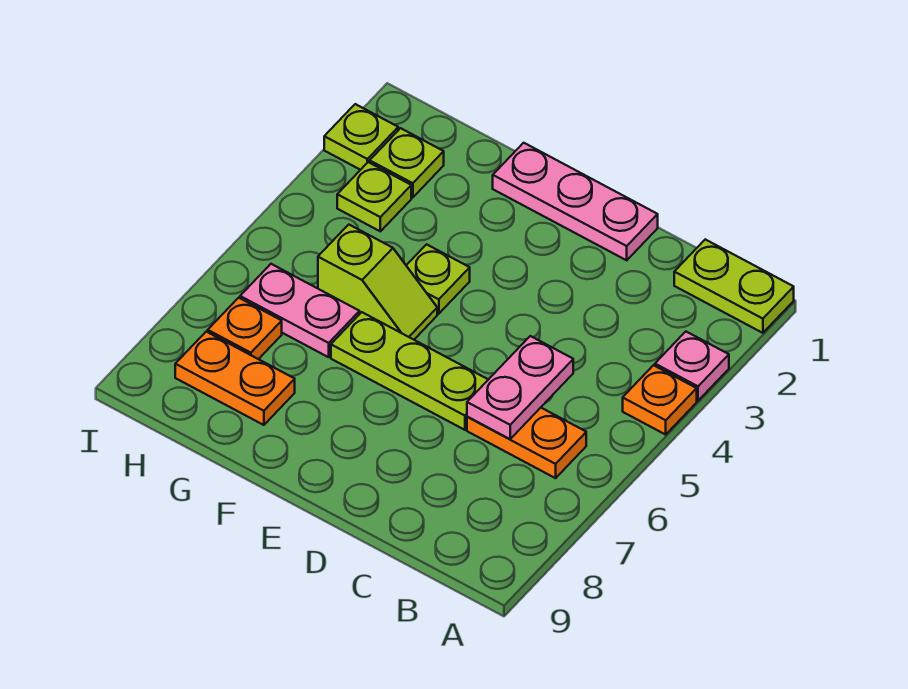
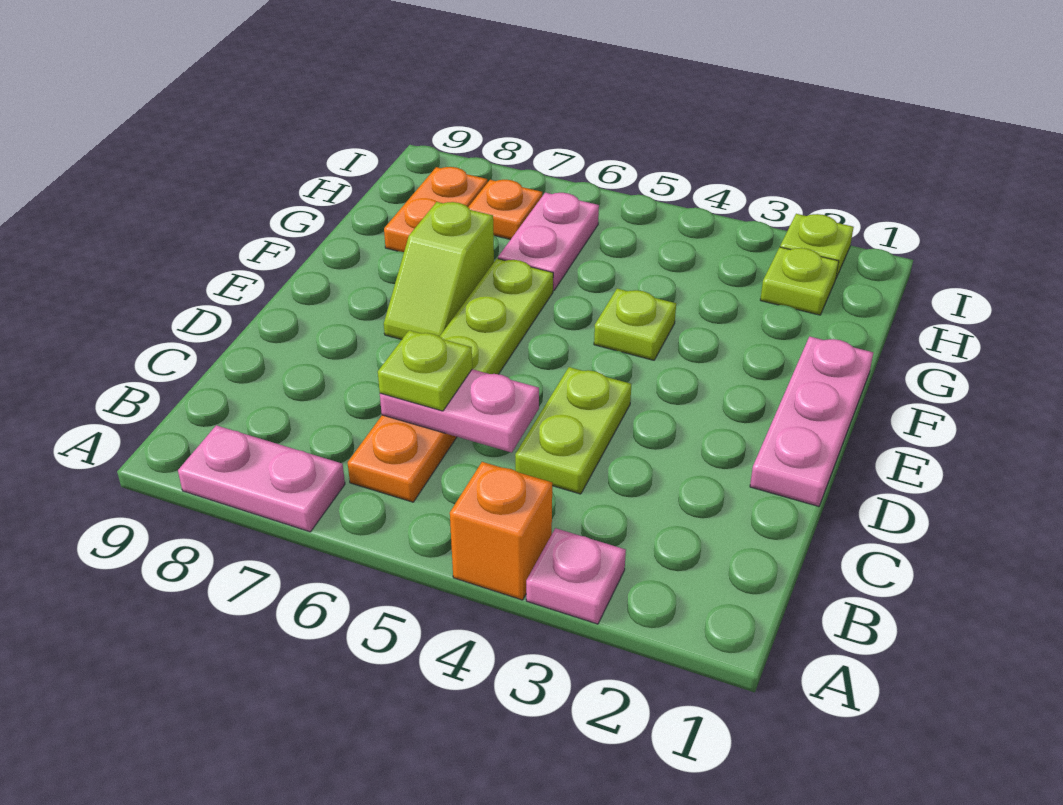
lime 1x2 plate [674,239,794,333] -> lime 1x2 plate moved to [515,367,631,494]
orange 1x1 plate [623,365,697,435] -> orange 1x1 brick [450,462,552,600]
none -> pink 1x2 plate [178,425,345,532]
lime 1x2 slope [318,225,437,340] -> lime 1x2 slope moved to [384,202,494,340]
lime 1x1 plate [337,162,411,231] -> lime 1x1 plate moved to [378,330,472,411]

